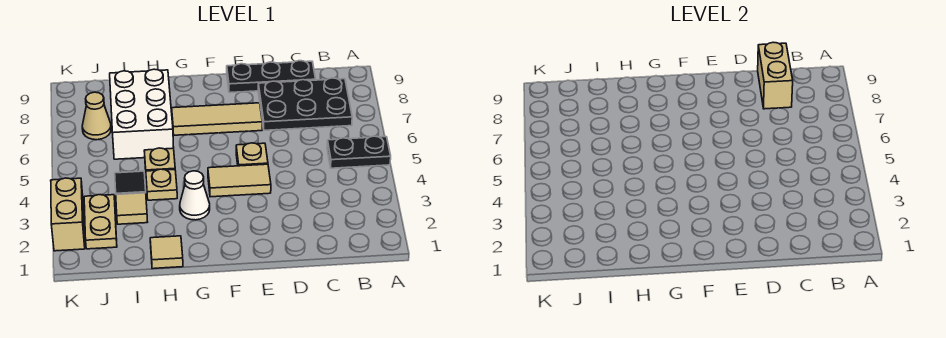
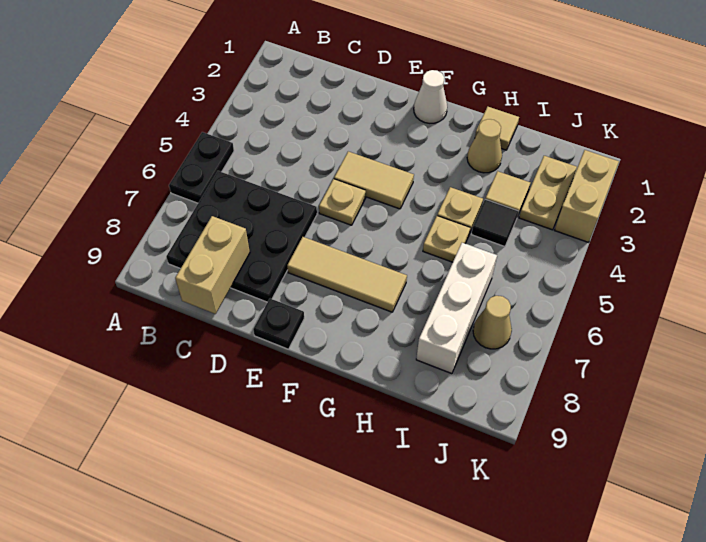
black 1x2 plate [327,136,391,168] -> black 1x2 plate turned to [169,132,234,203]
black 2x3 plate [258,78,352,130] -> black 3x3 plate [166,171,317,302]
black 1x3 plate [227,61,316,93] -> black 1x1 plate [253,299,304,349]
white 1x1 cone [180,171,210,220] -> white 1x1 cone moved to [414,70,447,123]
none -> tan 1x1 cone [467,119,502,173]
white 2x3 brick [110,69,174,159] -> white 1x3 brick [416,243,497,374]

